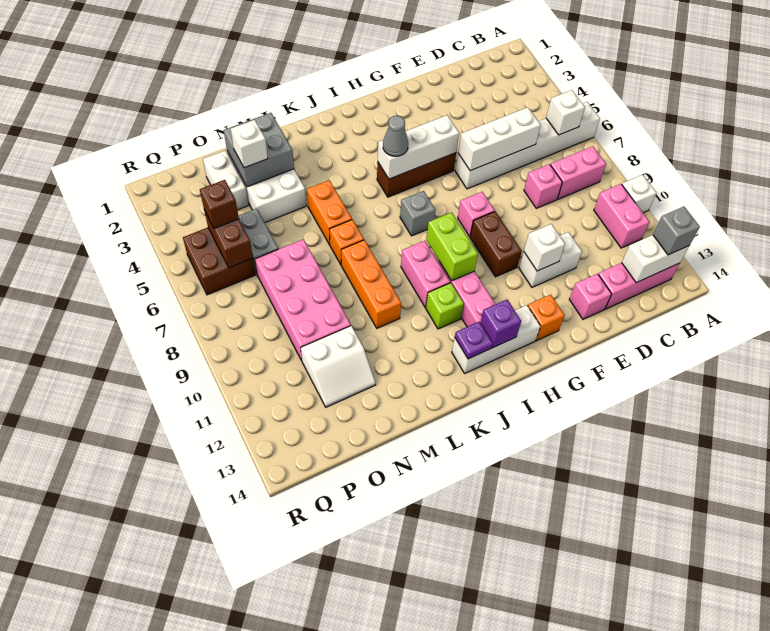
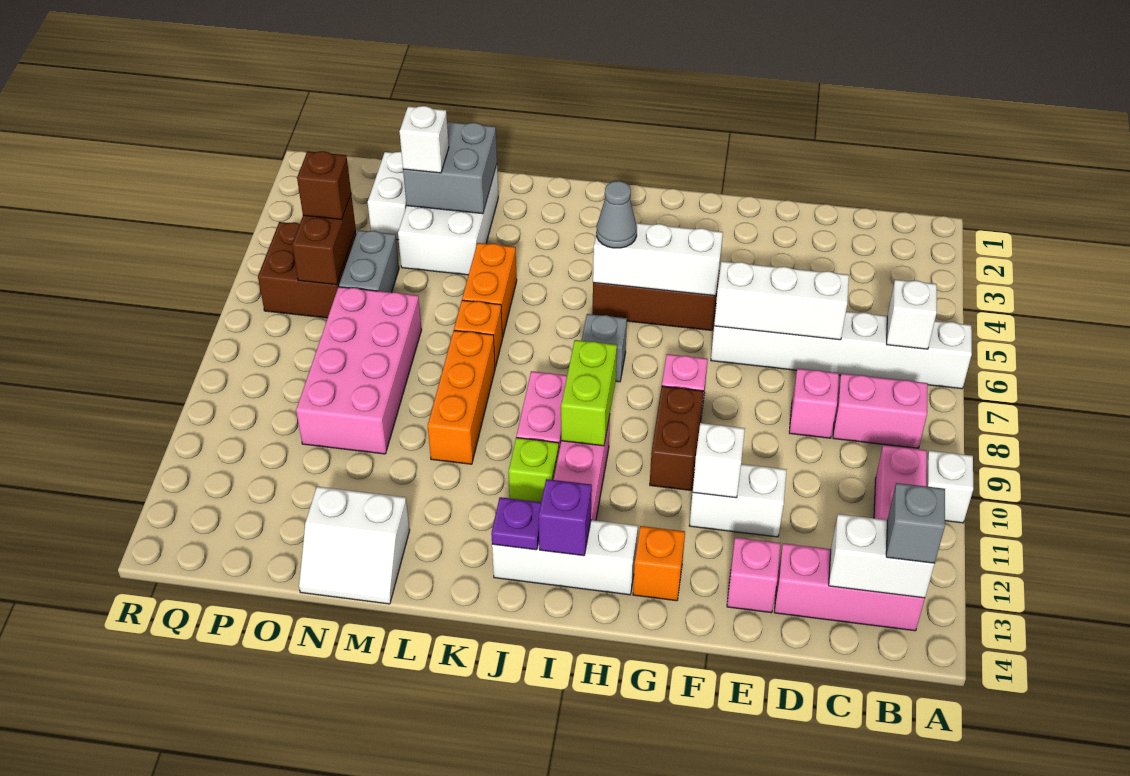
white 2x2 slope [301,326,376,407] -> white 2x2 slope moved to [299,487,410,604]

